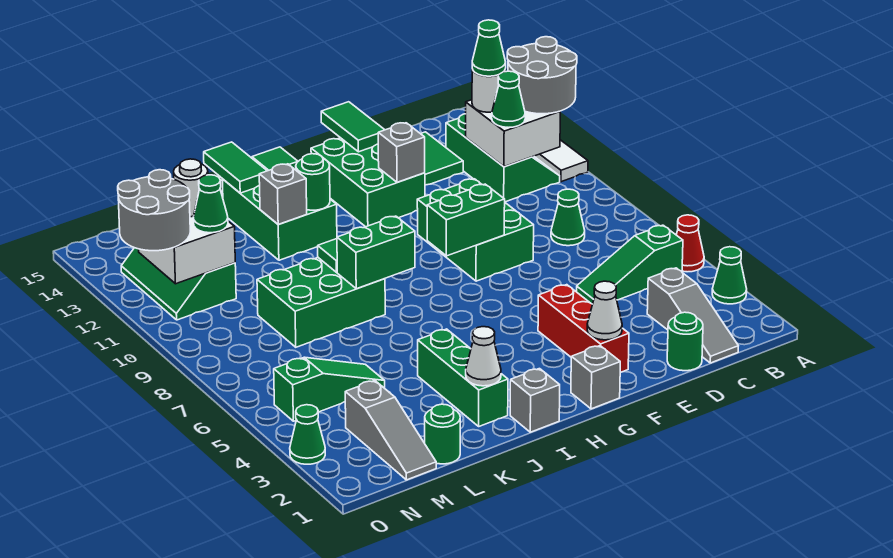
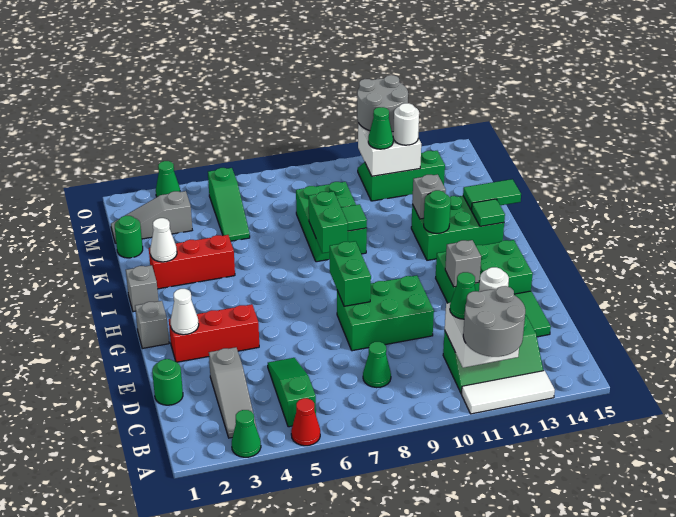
grey 1x3 slope [647,268,738,363] -> grey 1x3 slope turned to [209,347,257,438]
green 1x1 cone [472,20,506,76] -> none
green 1x2 tile [321,102,384,152] -> none
green 1x3 brick [418,329,508,426] -> red 1x3 brick [149,235,235,289]

